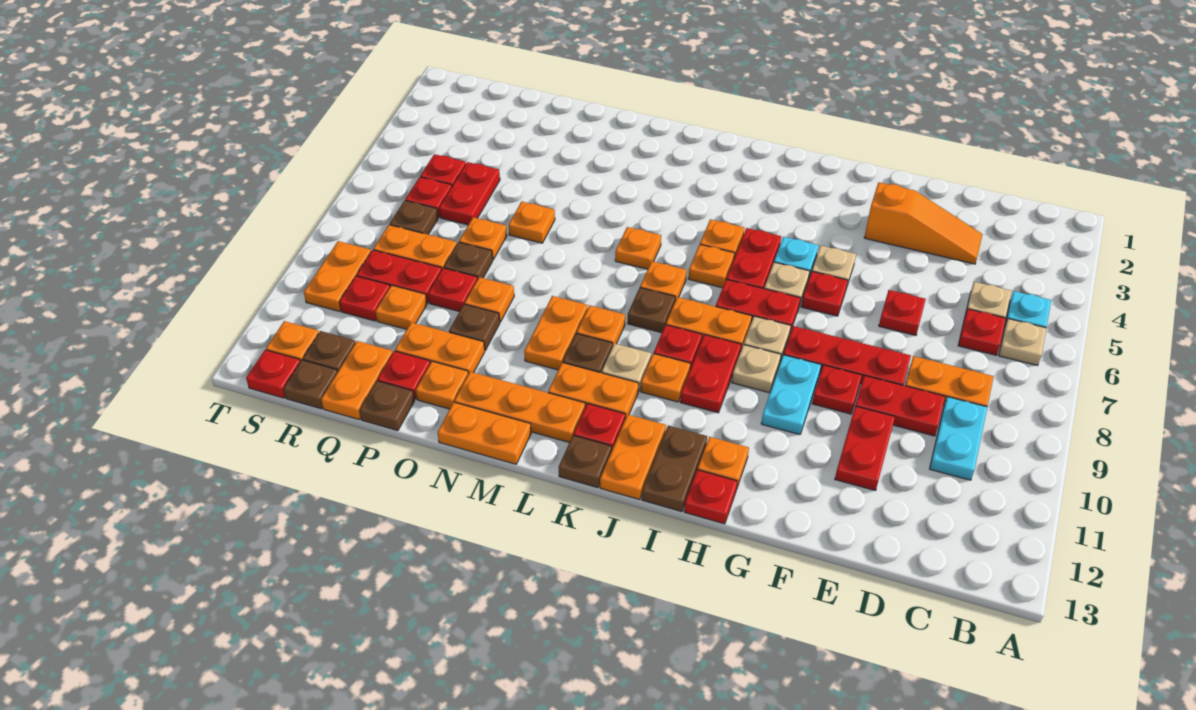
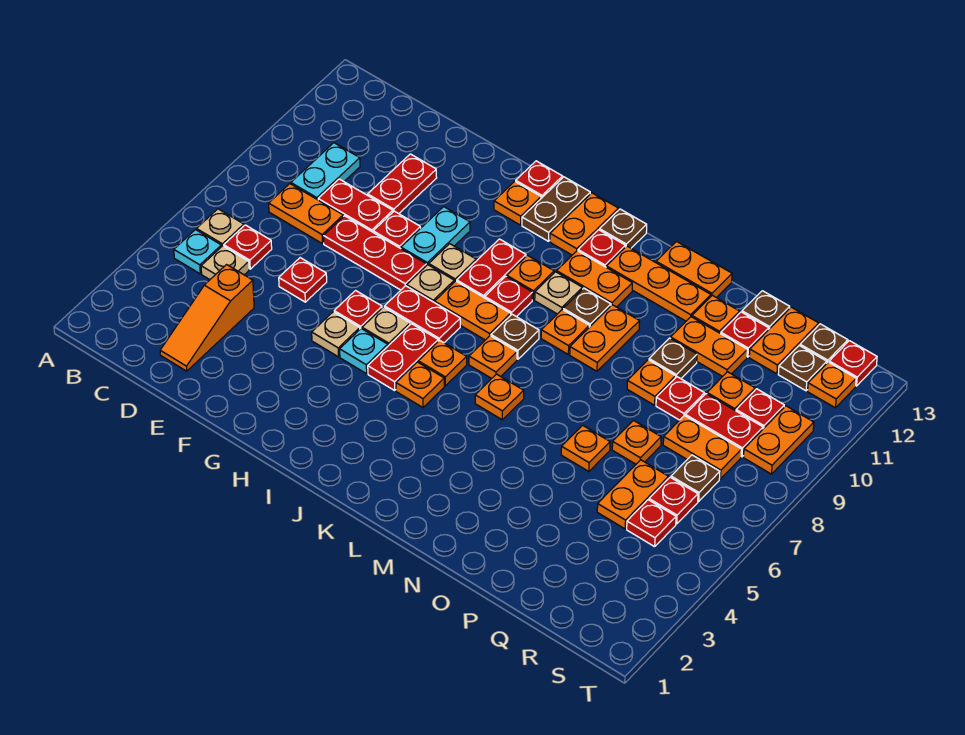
orange 1x3 slope [864,182,983,264] -> orange 1x3 slope turned to [160,265,254,371]
brown 1x1 plate [444,242,493,279] -> none
red 1x2 plate [439,162,500,225] -> orange 1x2 plate [597,460,669,529]

